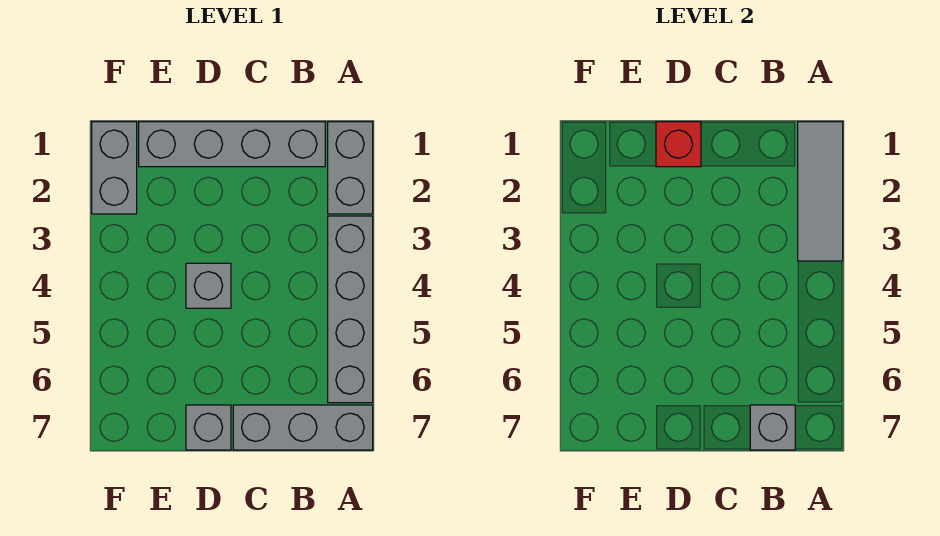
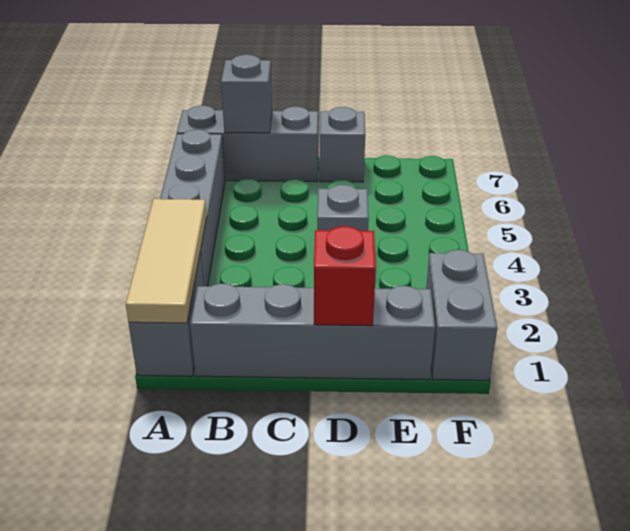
grey 1x3 tile [798,122,843,261] -> tan 1x3 tile [126,199,207,323]

